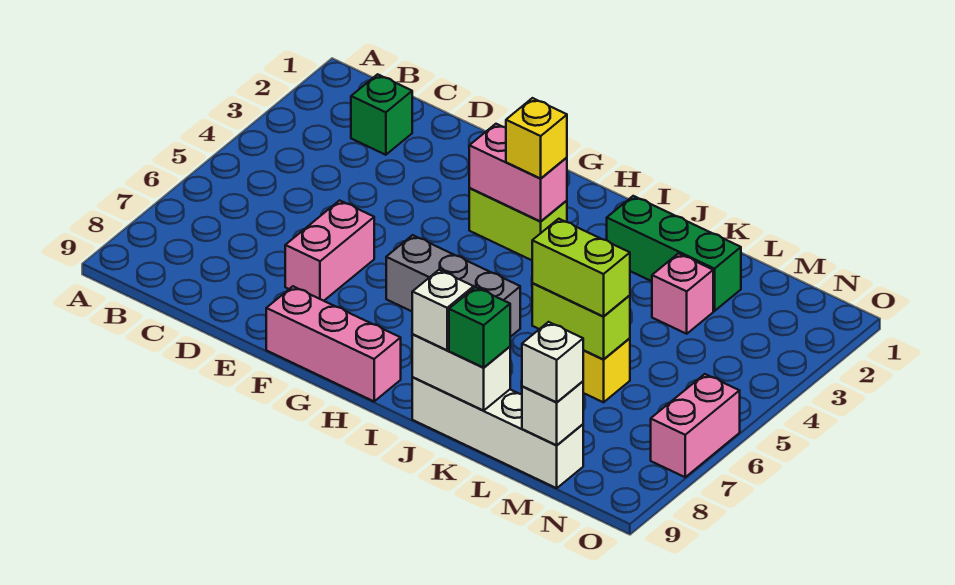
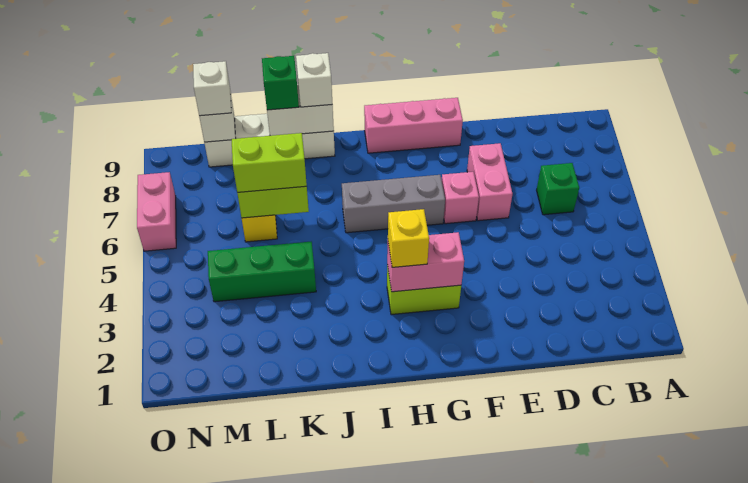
green 1x1 brick [351,74,412,155] -> green 1x1 brick moved to [537,163,579,215]
green 1x3 brick [607,196,741,311] -> green 1x3 brick moved to [208,242,316,302]
pink 1x1 brick [652,253,713,334] -> pink 1x1 brick moved to [442,172,479,224]

